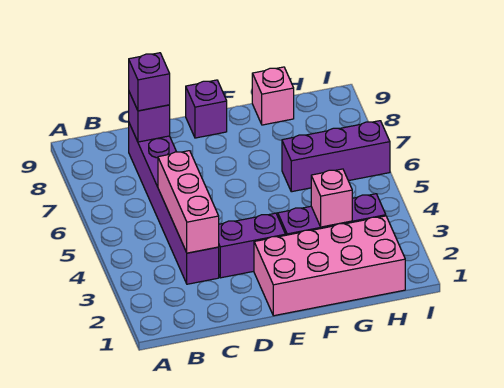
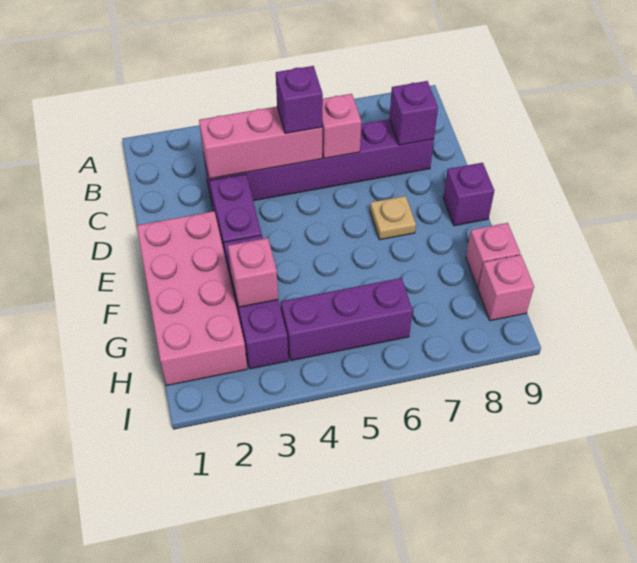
none -> pink 1x1 brick [322,94,361,158]
purple 1x1 brick [129,53,170,111] -> purple 1x1 brick moved to [276,66,323,134]
none -> tan 1x1 plate [370,196,416,240]
purple 1x3 brick [282,121,390,192] -> purple 1x3 brick turned to [281,278,413,361]
none -> pink 1x1 brick [478,255,534,321]

